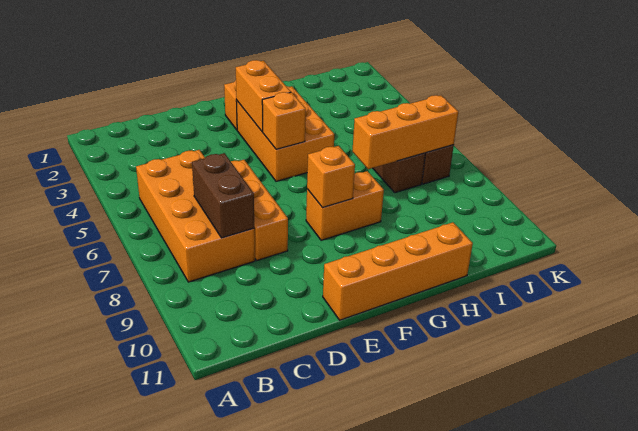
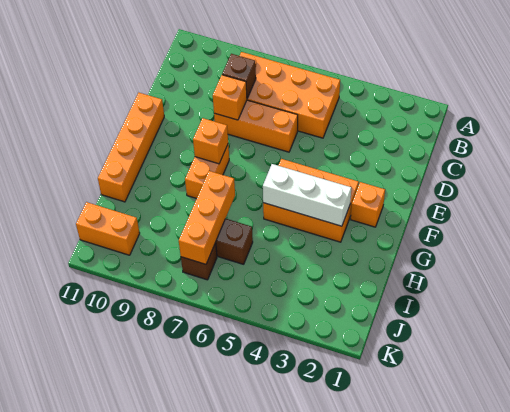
brown 1x2 brick [192,153,254,238] -> brown 1x1 brick [222,54,256,98]
orange 1x2 brick [236,60,291,132] -> orange 1x2 brick moved to [76,202,140,255]
orange 1x1 brick [262,92,306,149] -> orange 1x1 brick moved to [213,75,247,120]
none -> white 1x3 brick [263,164,351,226]

